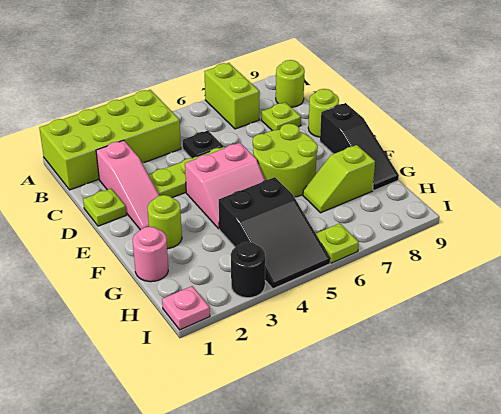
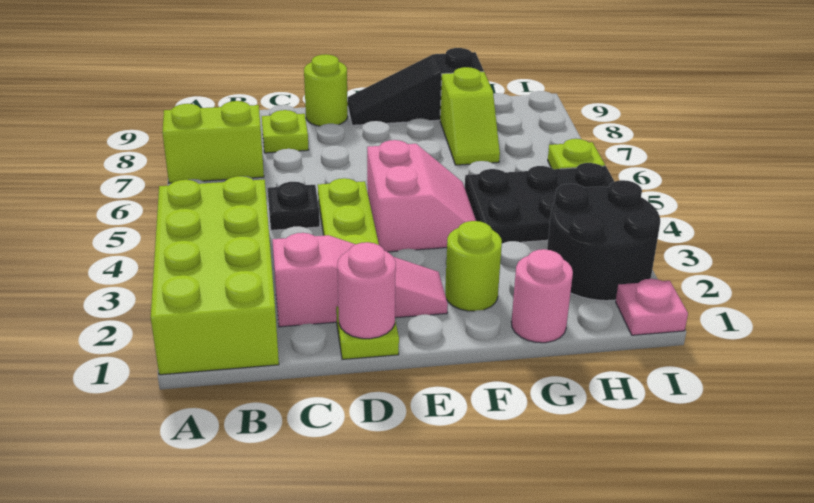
lime 1x1 round brick [276,60,305,107] -> none
none -> pink 1x1 round brick [337,242,396,339]
lime 2x2 round brick [253,124,318,197] -> none
black 1x3 slope [320,103,399,190] -> black 1x3 slope turned to [348,48,484,125]
black 2x3 slope [219,177,330,289] -> black 2x3 plate [465,163,615,244]
black 1x1 round brick [231,242,265,298] -> black 2x2 round brick [547,180,660,301]

